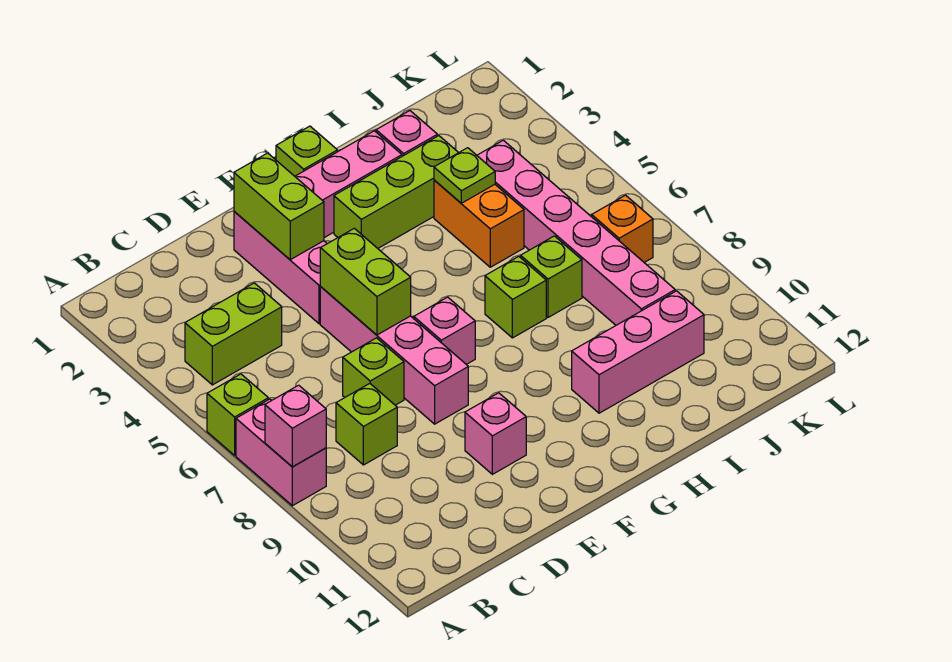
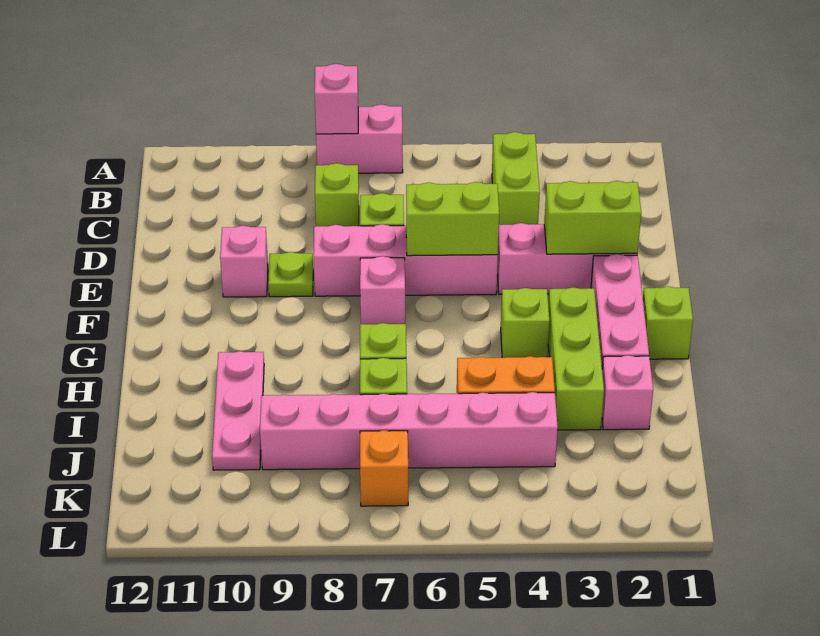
lime 1x1 brick [207,374,268,455] -> lime 1x1 brick moved to [501,288,549,358]
pink 1x3 brick [572,291,704,413] -> pink 1x3 plate [212,351,264,470]
lime 1x1 plate [434,148,495,203] -> lime 1x1 plate moved to [268,252,313,297]

